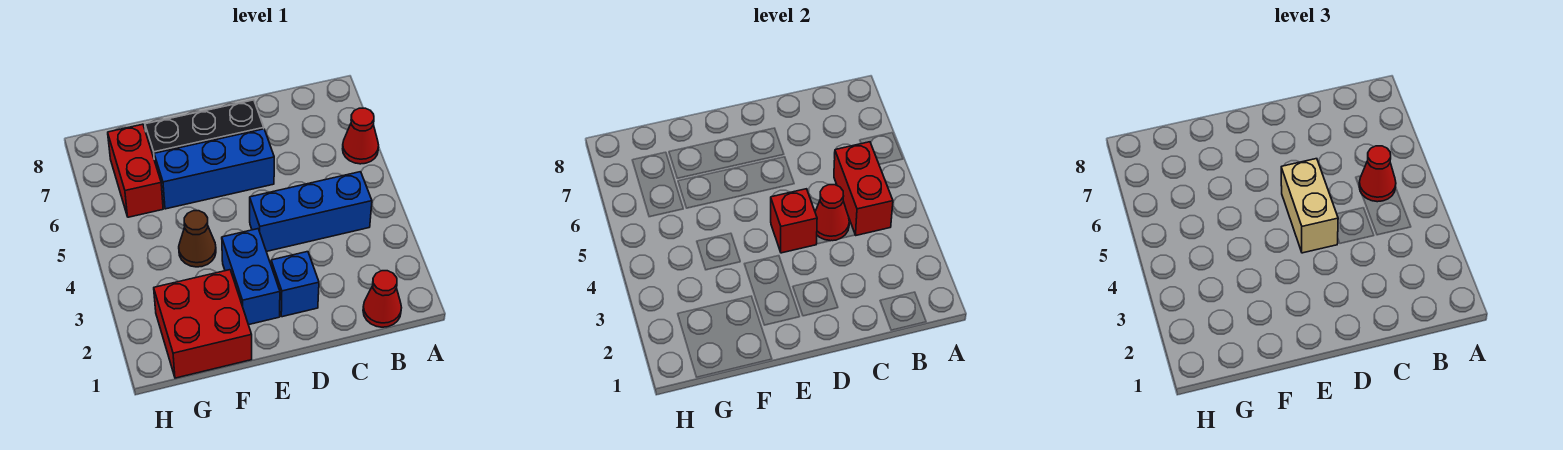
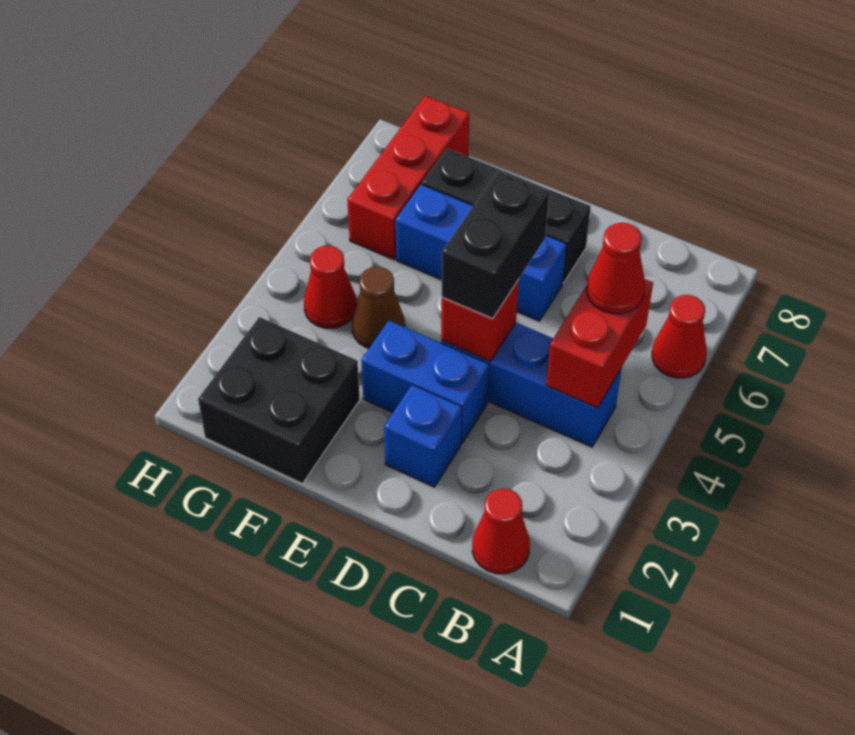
red 1x1 cone [815,185,849,241] -> red 1x1 cone moved to [304,246,357,328]
tan 1x2 brick [1281,159,1338,253] -> black 1x2 brick [442,171,549,319]
blue 1x2 brick [222,229,280,325] -> blue 1x2 brick turned to [361,321,489,444]
red 2x2 brick [154,270,252,378] -> black 2x2 brick [198,317,360,483]
red 1x2 brick [108,124,163,217] -> red 1x3 brick [347,96,469,260]

